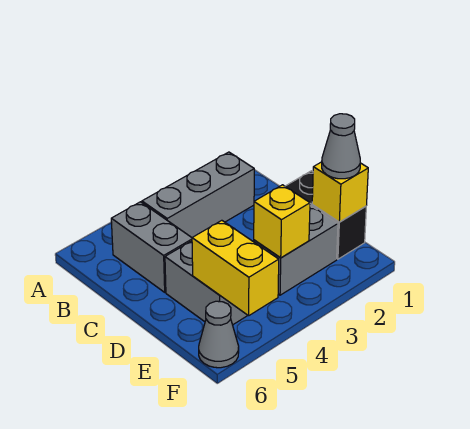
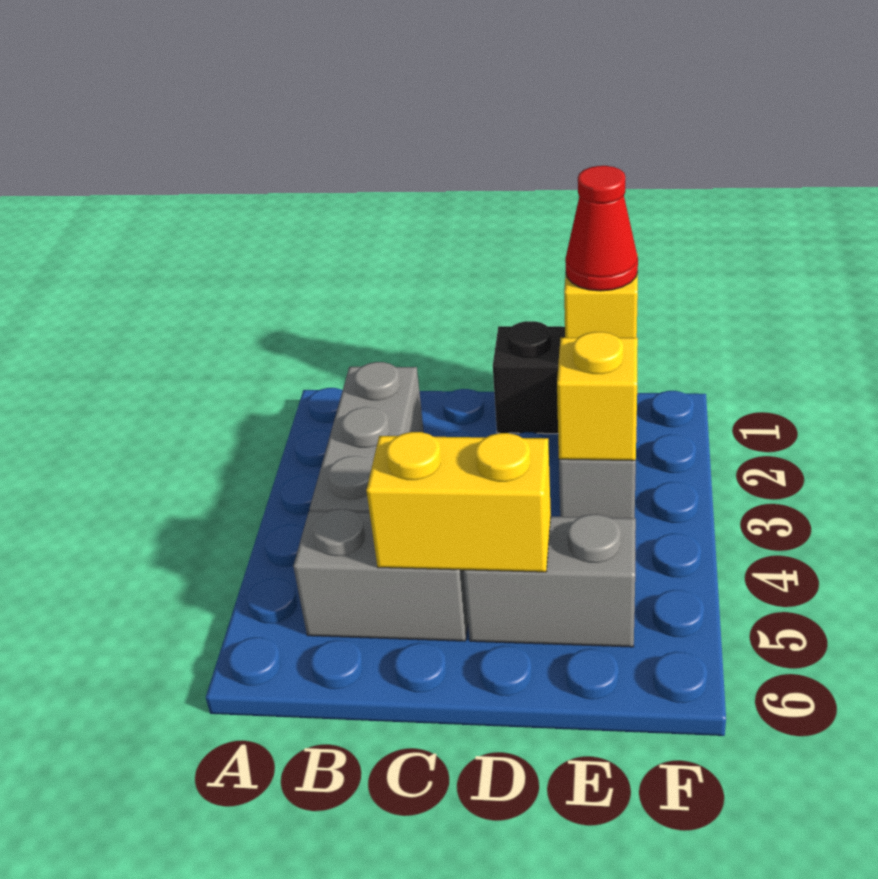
grey 1x1 cone [322,114,360,179] -> red 1x1 cone [565,166,638,291]
yellow 1x2 brick [192,220,279,316] -> yellow 1x2 brick moved to [366,432,551,572]
grey 1x1 cone [199,301,239,368] -> none

